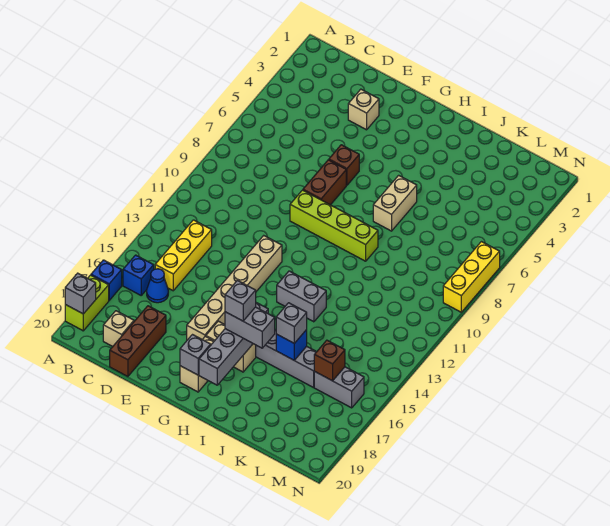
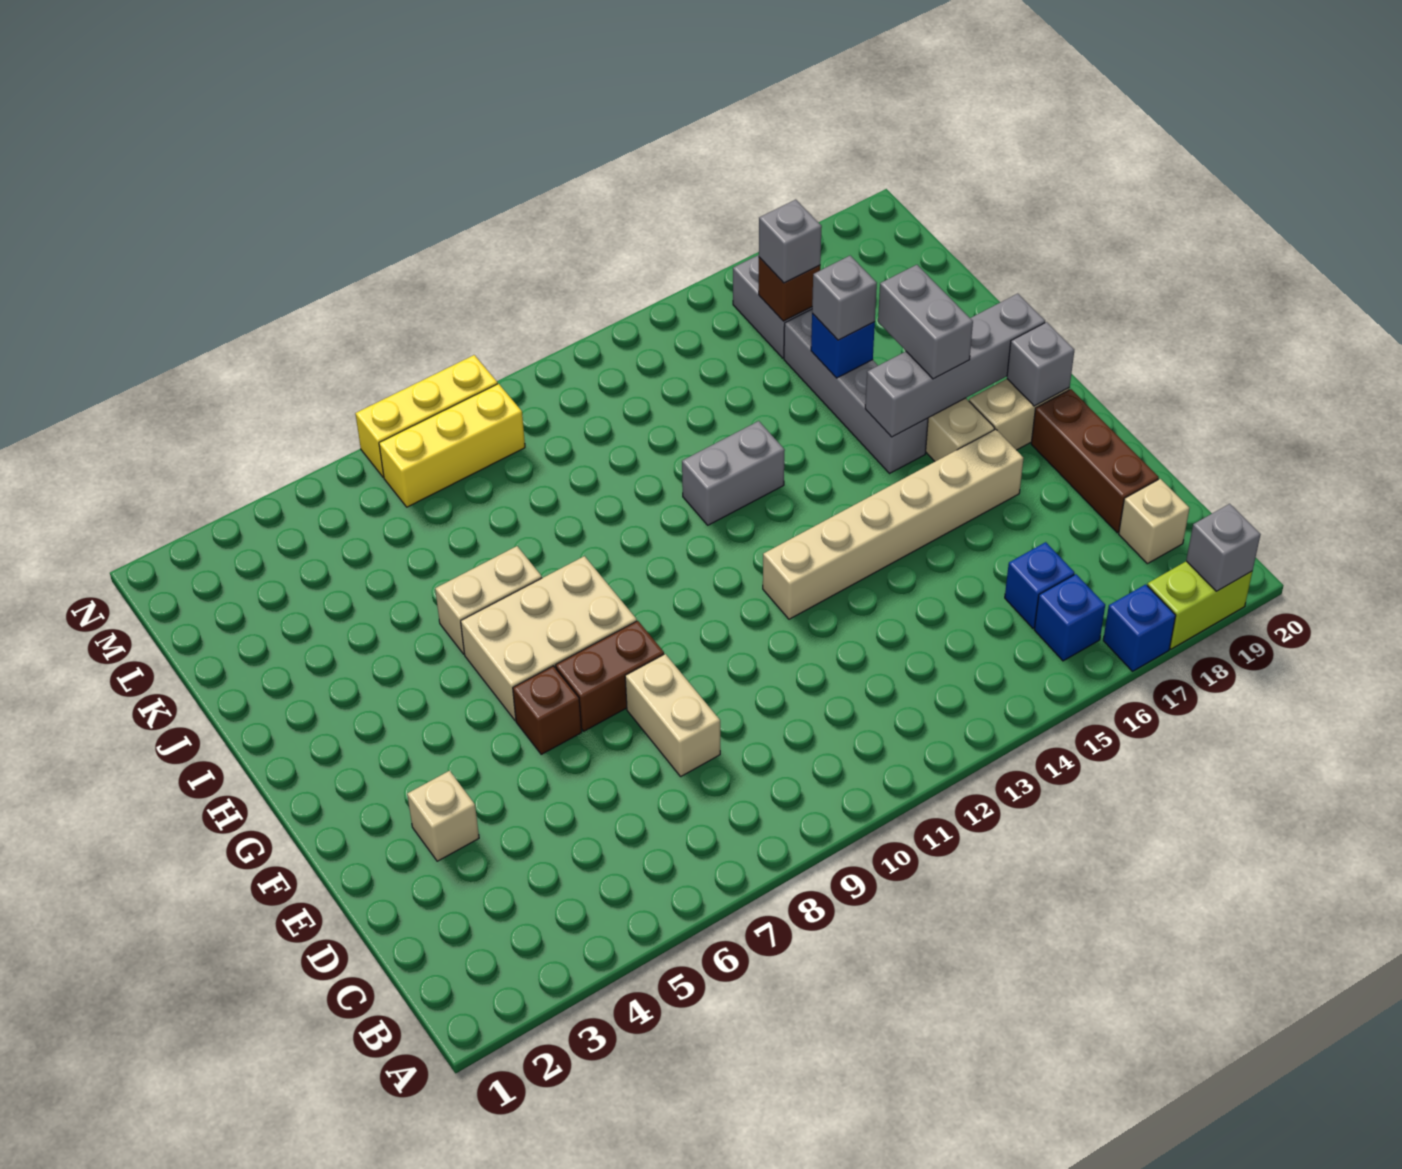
yellow 1x3 brick [155,220,212,291] -> yellow 1x3 brick moved to [379,384,525,507]
blue 1x1 cone [147,269,168,303] -> blue 1x1 brick [1005,542,1074,628]
none -> tan 1x2 brick [625,654,720,776]
brown 1x3 brick [110,306,166,377] -> brown 1x3 brick turned to [1031,389,1159,533]
lime 1x4 brick [290,190,378,261] -> none
none -> tan 2x3 brick [461,556,637,720]
grey 1x2 brick [277,271,326,322] -> grey 1x2 brick turned to [682,421,785,525]
grey 1x1 brick [225,280,256,321] -> grey 1x1 brick moved to [759,200,822,283]

